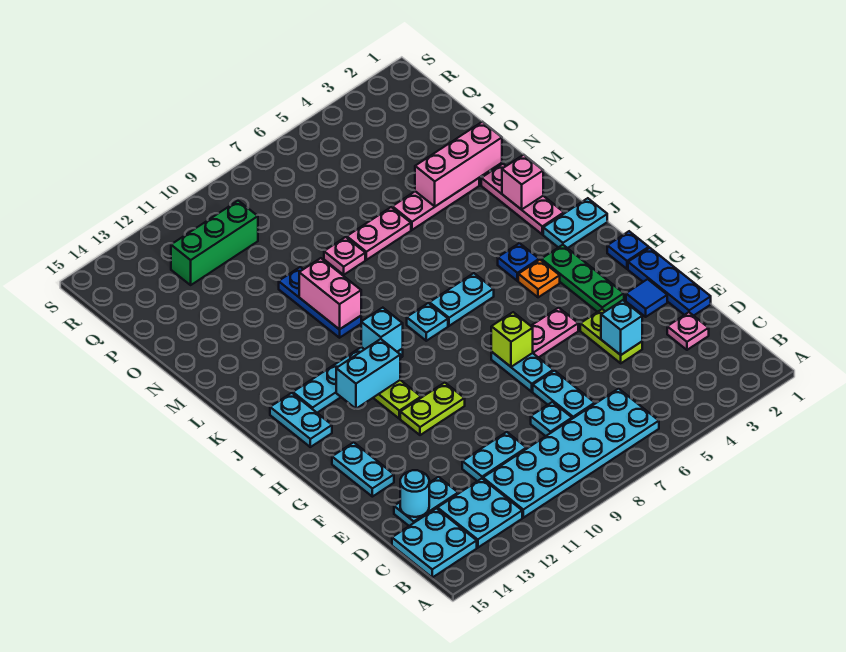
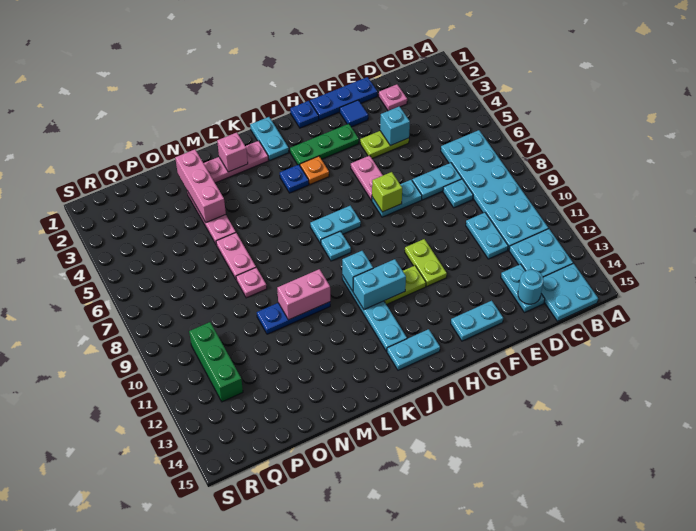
cyan 1x2 brick [336,339,400,409] -> cyan 1x2 brick turned to [353,259,406,309]
cyan 1x2 plate [429,273,494,326] -> cyan 1x2 plate turned to [310,206,361,244]

